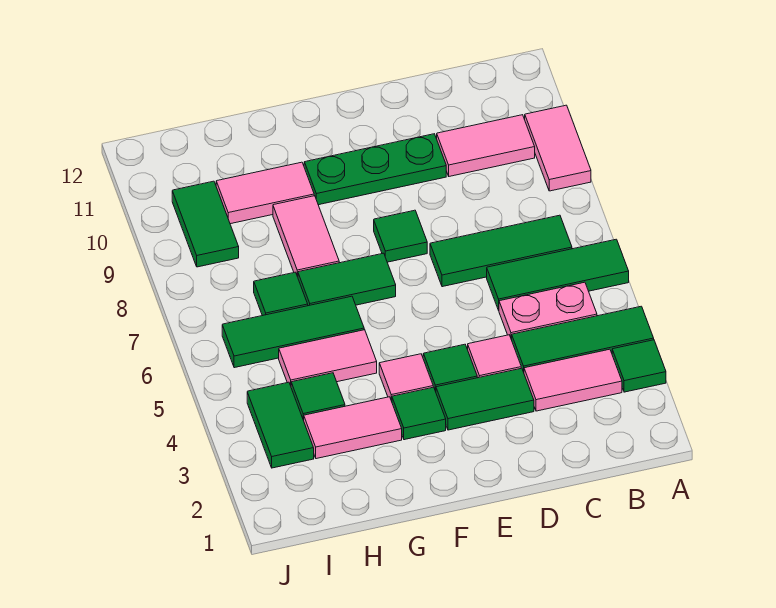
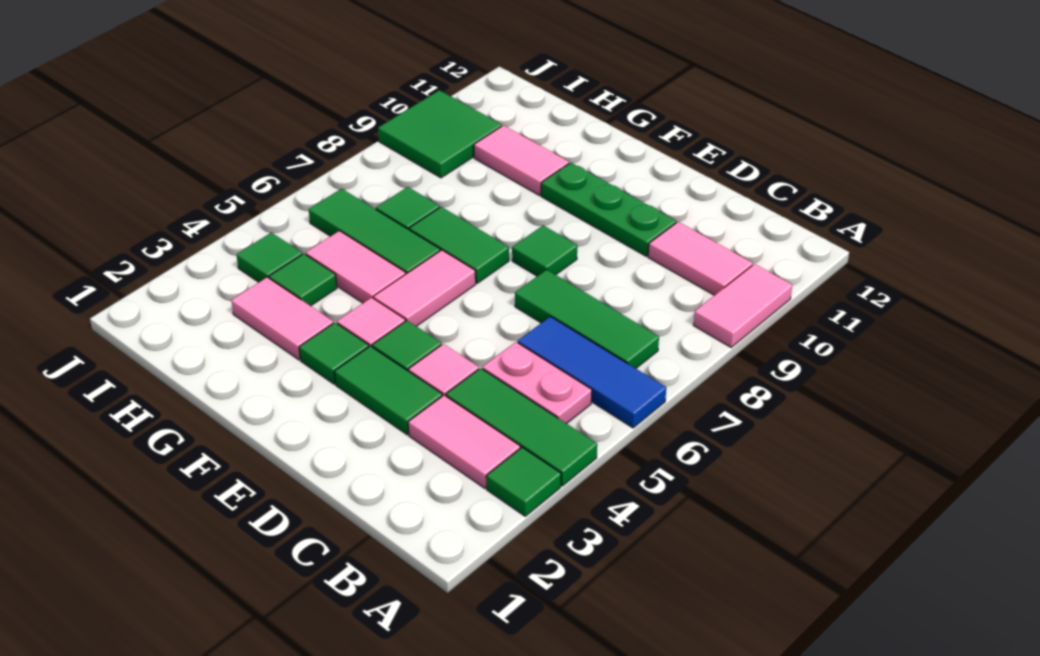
green 1x3 tile [487,239,629,310] -> blue 1x3 tile [518,316,666,428]
pink 1x2 tile [273,196,339,277] -> pink 1x2 tile moved to [373,250,476,326]
green 1x2 tile [247,382,314,468] -> green 1x1 tile [237,233,302,282]
green 1x2 tile [172,181,239,267] -> green 2x2 tile [378,90,502,178]

